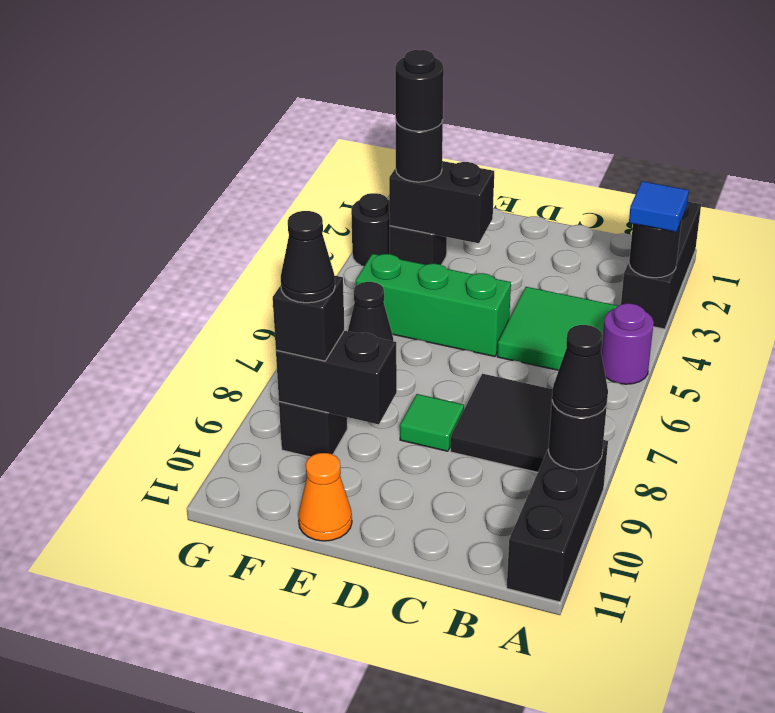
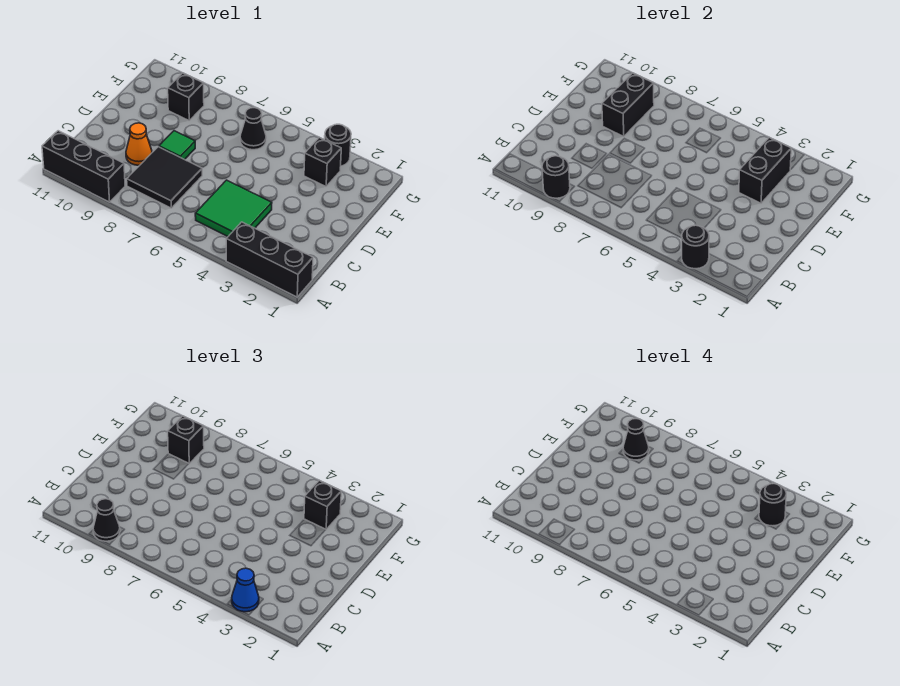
blue 1x1 tile [629,181,689,232] -> blue 1x1 cone [232,568,259,612]
purple 1x1 round brick [601,303,654,384] -> none
green 1x3 brick [356,254,511,357] -> none
orange 1x1 cone [298,453,352,541] -> orange 1x1 cone moved to [126,123,152,165]
black 1x1 round brick [396,121,443,182] -> black 1x1 brick [304,481,341,529]

